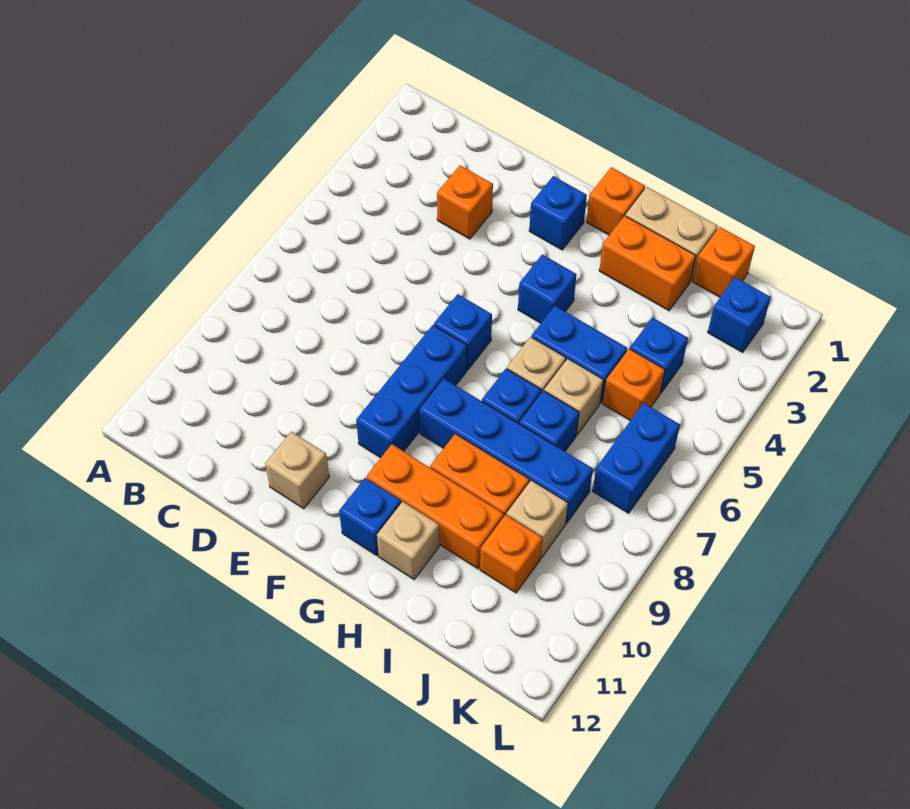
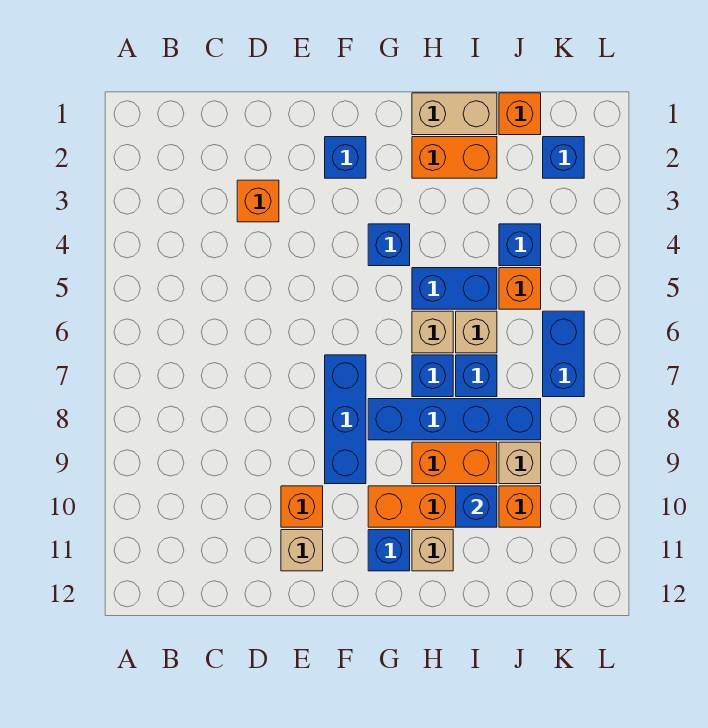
blue 1x1 brick [434,294,492,369] -> blue 1x1 brick moved to [456,486,497,527]
orange 1x1 brick [587,167,645,235] -> orange 1x1 brick moved to [281,486,323,527]

